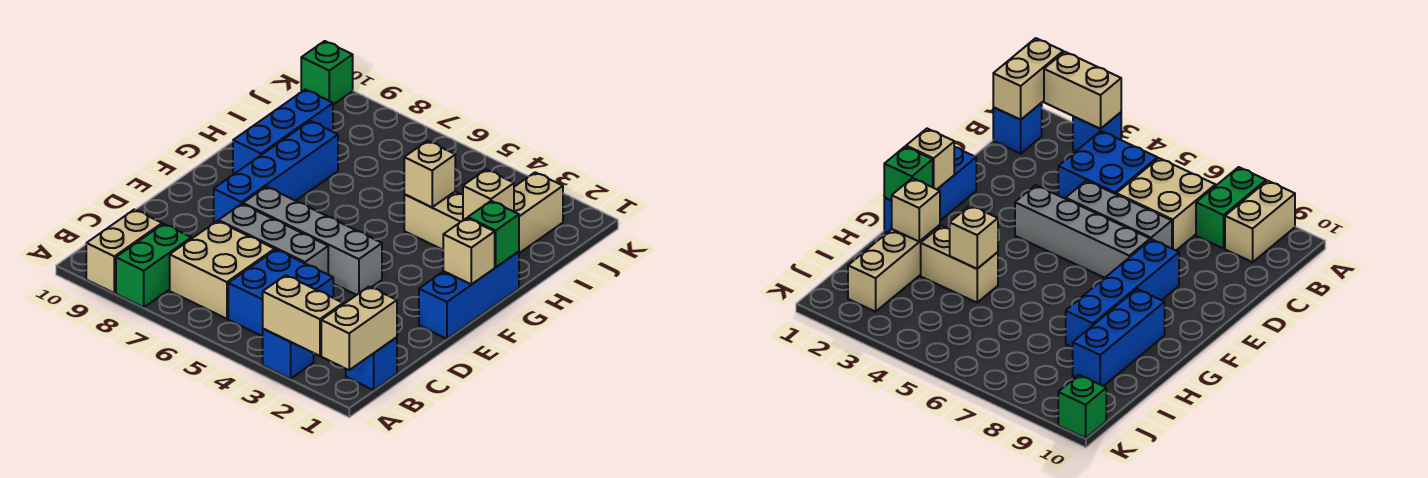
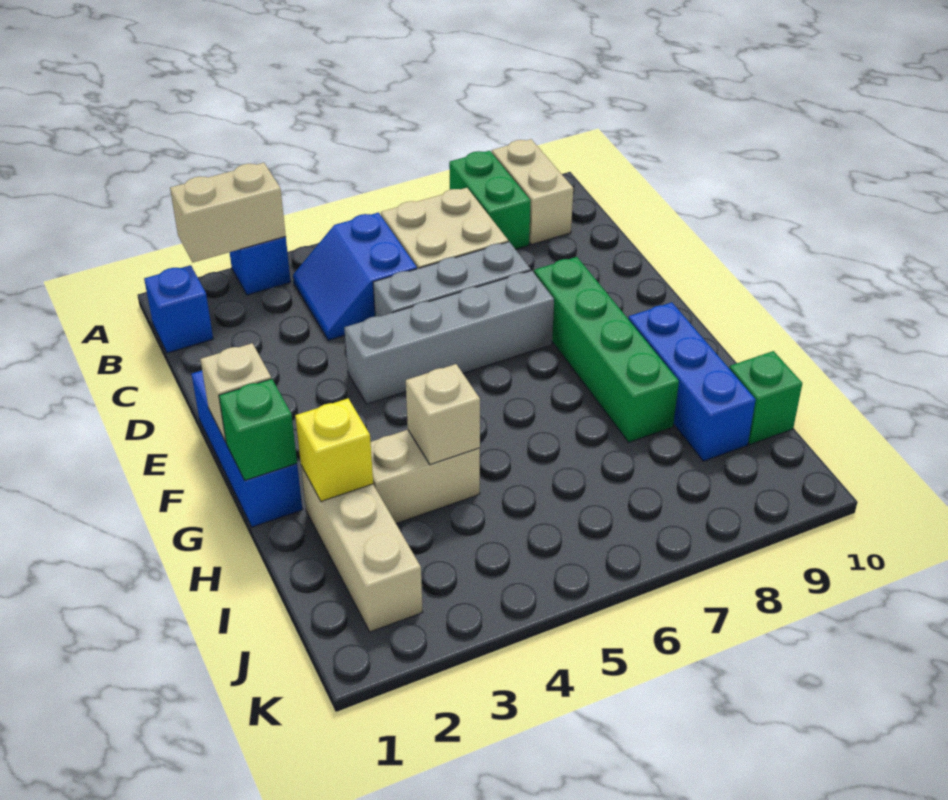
tan 1x2 brick [321,287,397,370] -> none
blue 2x2 brick [228,250,333,336] -> blue 2x2 slope [293,213,417,340]
blue 1x4 brick [214,121,338,223] -> green 1x4 brick [534,257,679,442]
tan 1x1 brick [463,169,514,220] -> yellow 1x1 brick [295,399,373,501]
green 1x1 brick [301,41,353,105] -> green 1x1 brick moved to [729,351,802,444]

